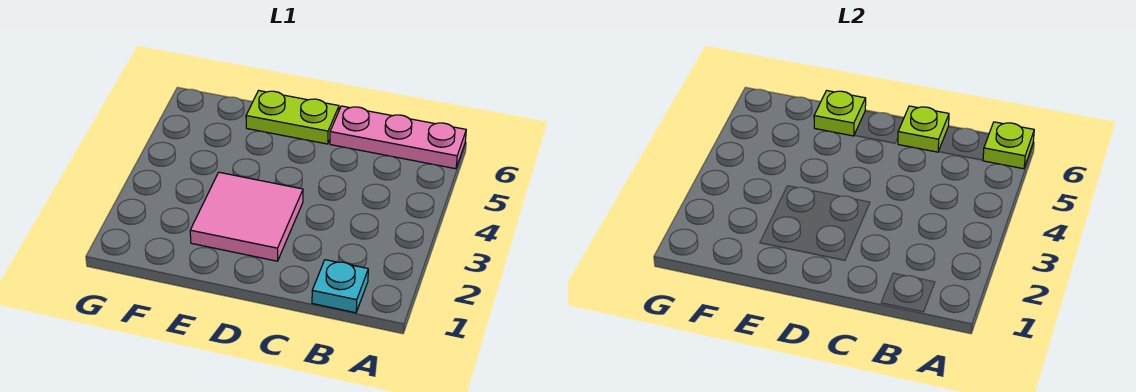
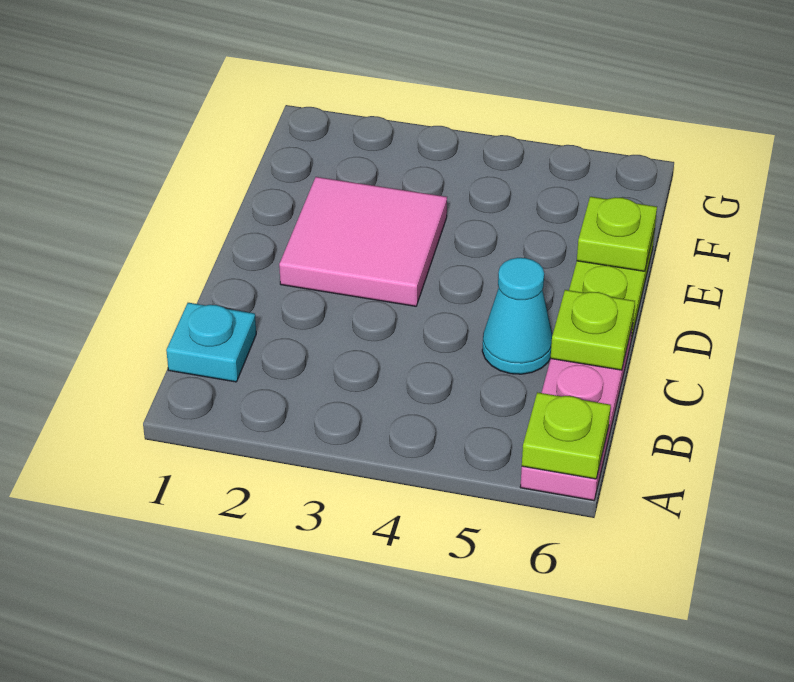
none -> cyan 1x1 cone [482,258,552,374]

